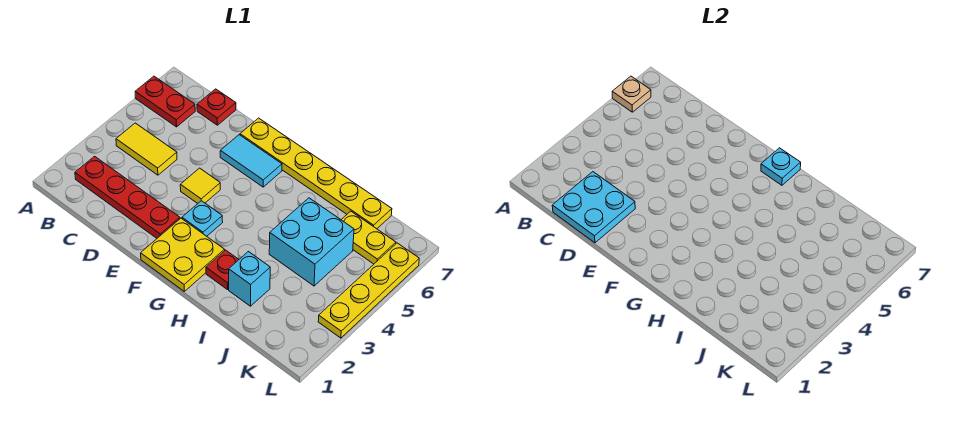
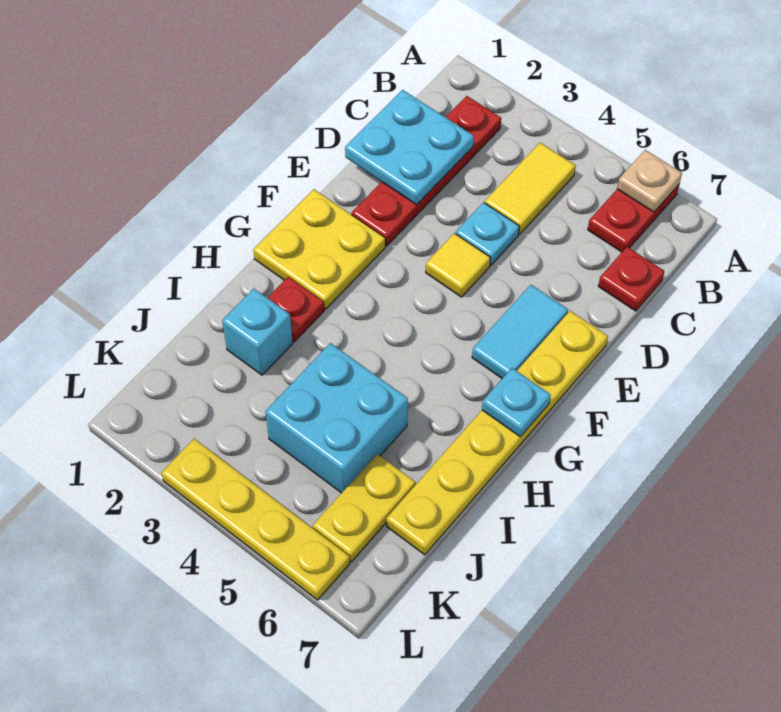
cyan 1x1 plate [182,201,223,236] -> cyan 1x1 plate moved to [456,202,519,265]

